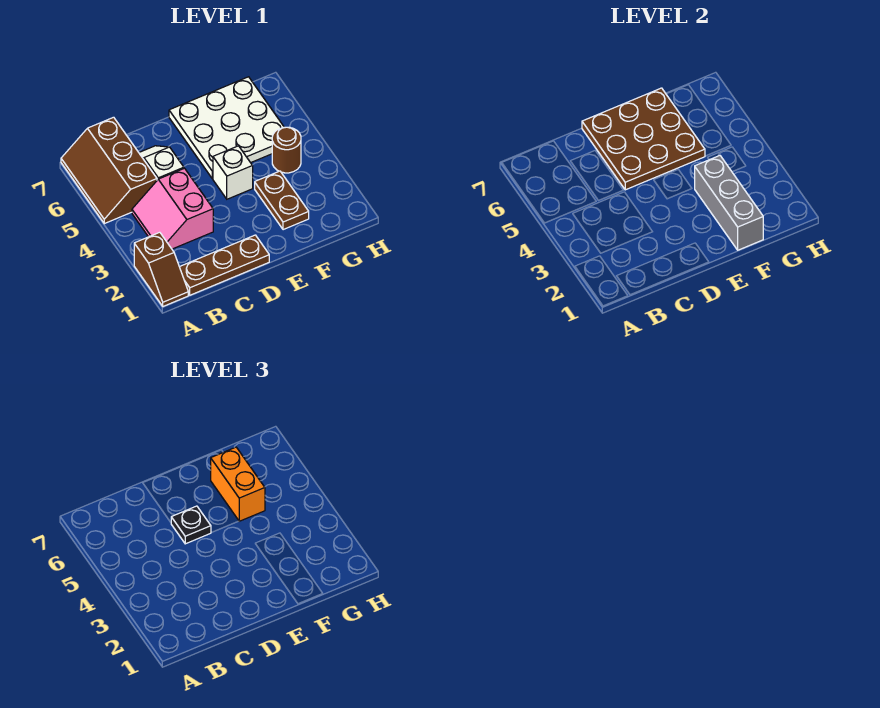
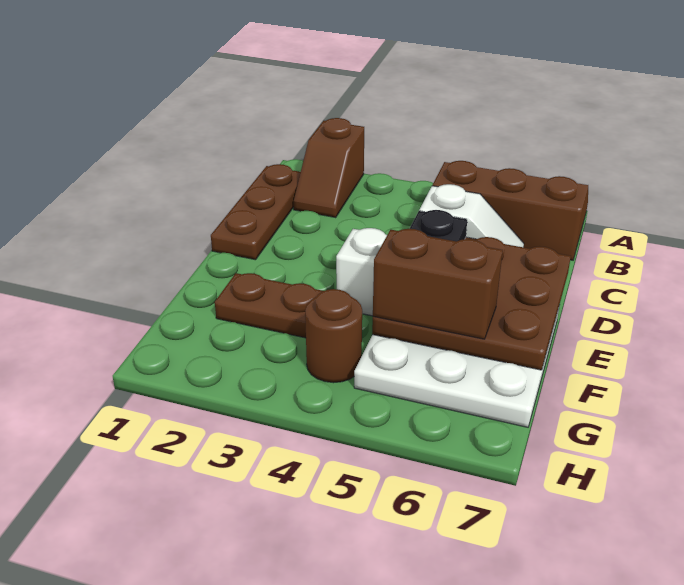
brown 1x2 slope [134,232,188,306] -> brown 1x2 slope turned to [294,118,364,217]
pink 2x2 slope [132,168,213,249] -> none
grey 1x3 brick [695,156,763,250] -> none
orange 1x2 brick [211,447,265,521] -> brown 1x2 brick [373,229,503,339]

